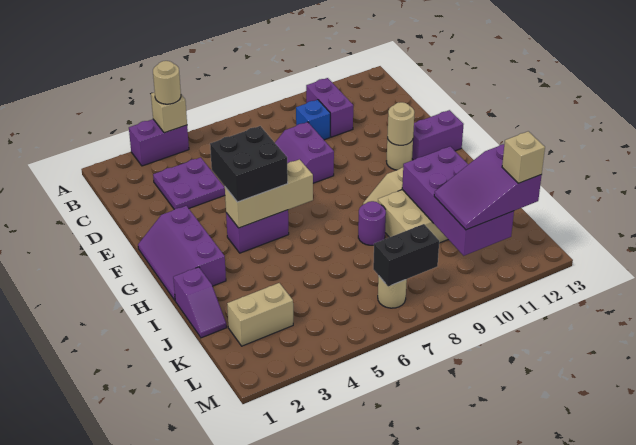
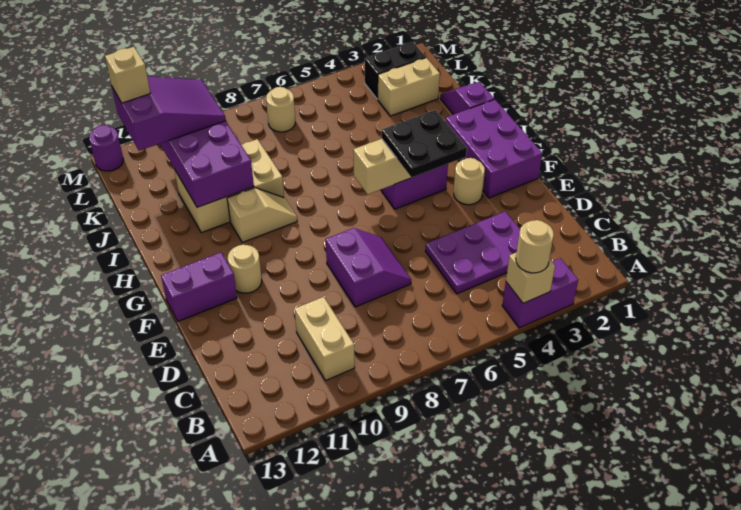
purple 1x2 brick [306,78,353,137] -> tan 1x2 brick [295,297,355,381]
purple 2x2 plate [153,157,225,209] -> purple 2x3 plate [425,211,520,294]
blue 1x1 brick [296,100,330,140] -> none
purple 2x3 slope [138,206,226,300] -> purple 2x3 brick [445,99,542,198]
black 2x2 brick [210,126,288,202] -> black 2x2 plate [382,110,467,178]
tan 1x1 round brick [387,102,414,145] -> tan 1x1 round brick moved to [454,158,485,205]
purple 1x1 round brick [358,201,386,245] -> purple 1x1 round brick moved to [89,125,124,171]
black 1x2 brick [373,224,439,286] -> black 1x2 brick moved to [365,42,426,99]

